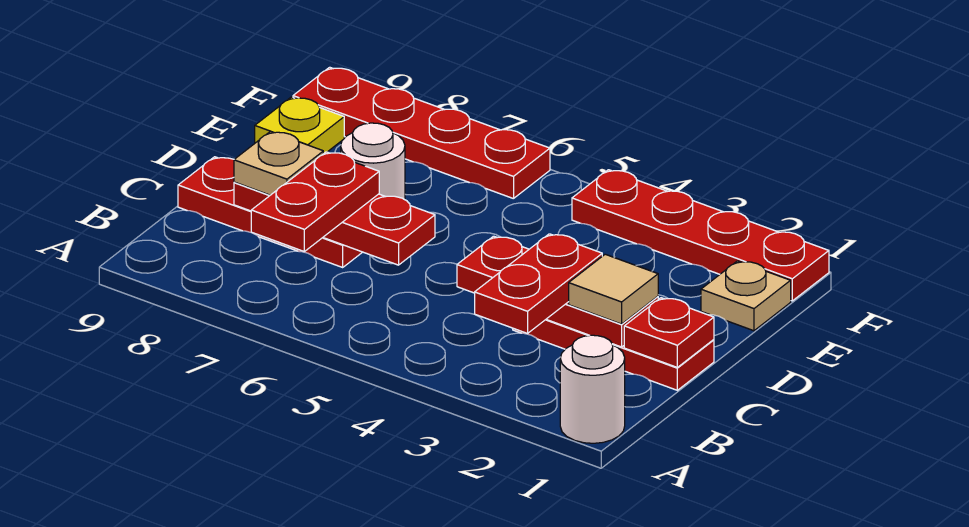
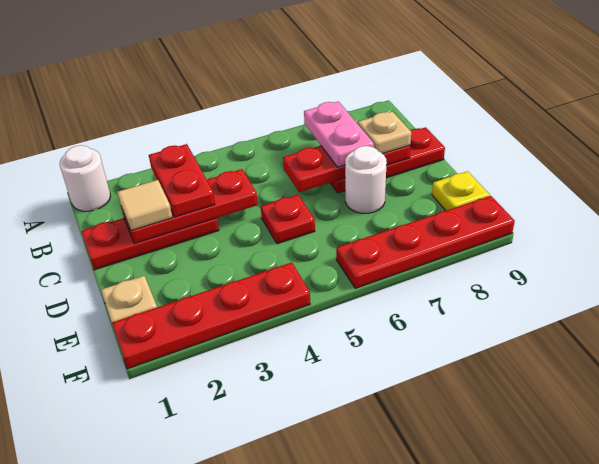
red 1x2 plate [251,152,379,251] -> pink 1x2 plate [304,101,374,167]
red 1x1 plate [624,298,714,367] -> red 1x1 plate moved to [261,195,315,244]

